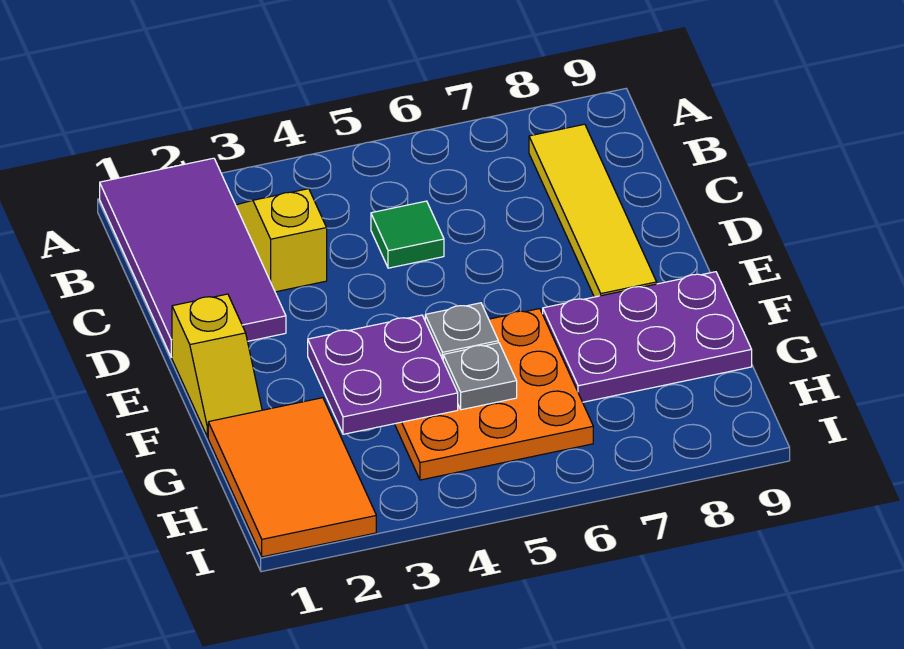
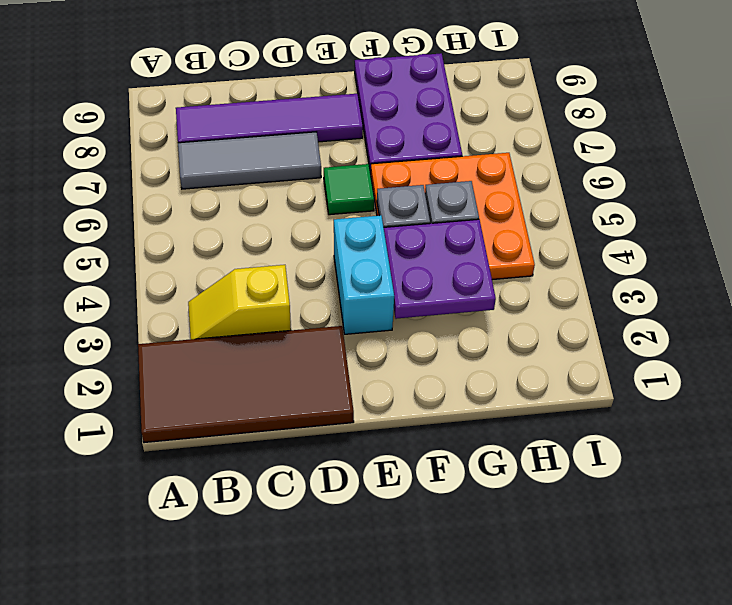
purple 2x4 tile [100,158,286,357] -> brown 2x4 tile [138,326,354,443]
none -> grey 1x3 tile [178,132,321,189]
yellow 1x4 tile [529,124,657,297] -> purple 1x4 tile [176,94,363,143]
green 1x1 tile [371,201,444,268] -> green 1x1 tile moved to [324,164,374,215]
yellow 1x2 slope [172,294,262,437] -> none
none -> cyan 1x2 brick [334,215,394,334]
orange 2x3 tile [208,398,376,557] -> none

